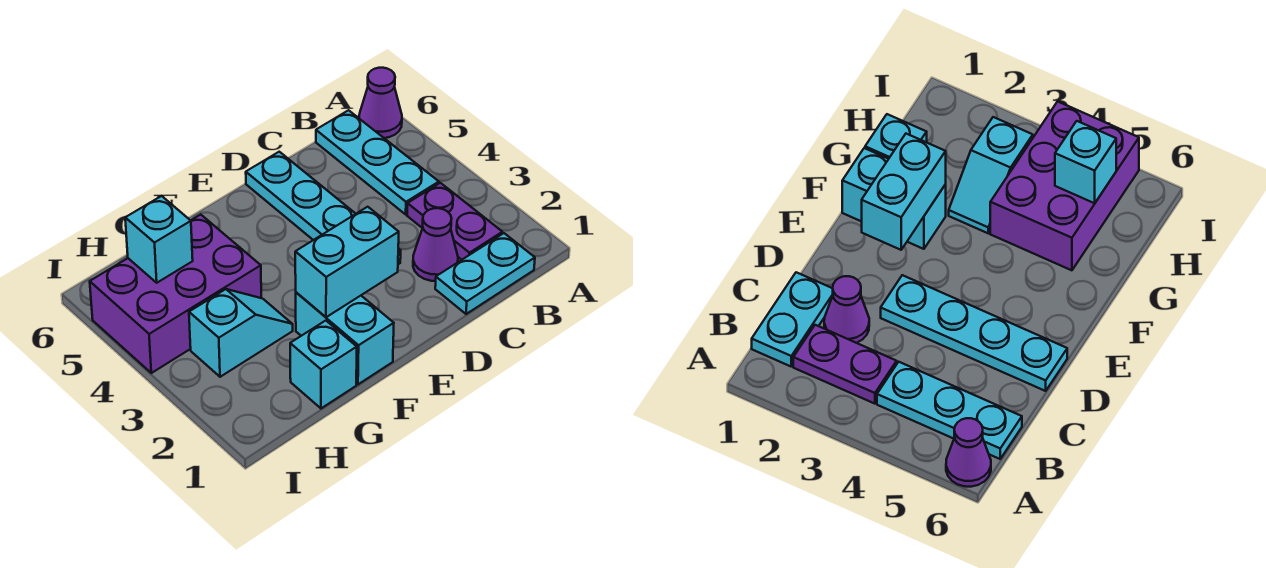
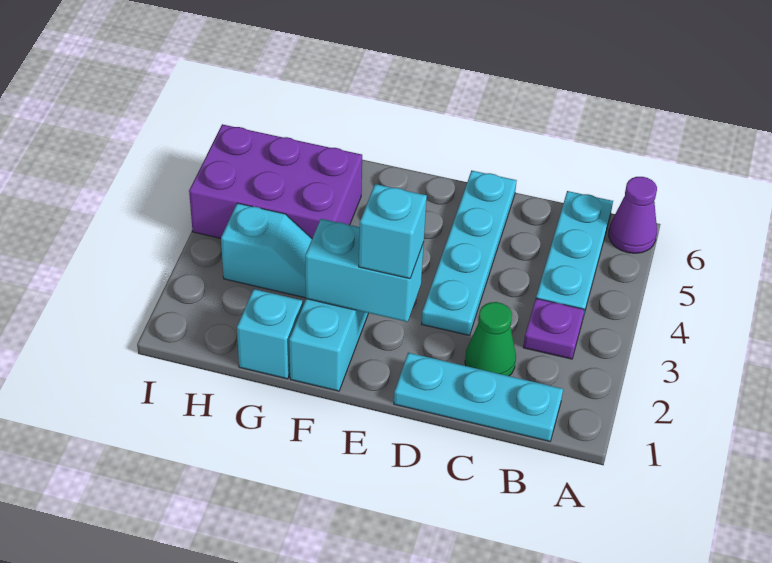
cyan 1x2 plate [435,233,535,314] -> cyan 1x3 plate [394,353,563,441]
purple 1x2 plate [407,183,502,260] -> purple 1x1 plate [523,298,584,359]
purple 1x1 cone [413,208,458,281] -> green 1x1 cone [465,302,516,376]
cyan 1x1 brick [125,196,193,283] -> cyan 1x1 brick moved to [359,184,427,279]

